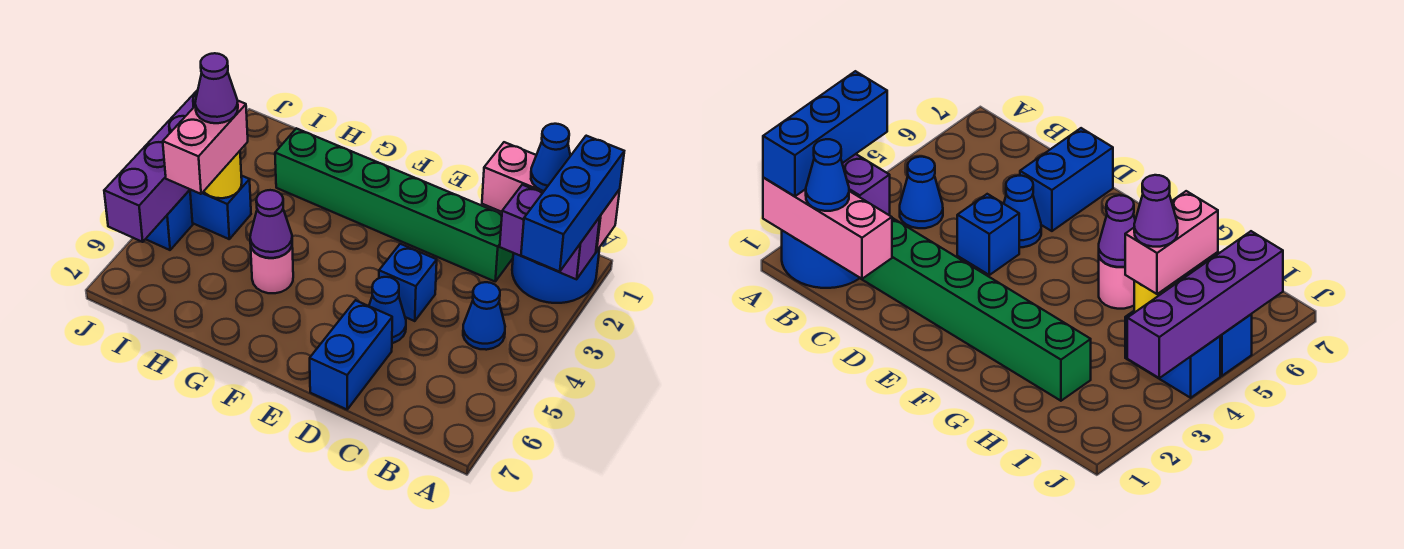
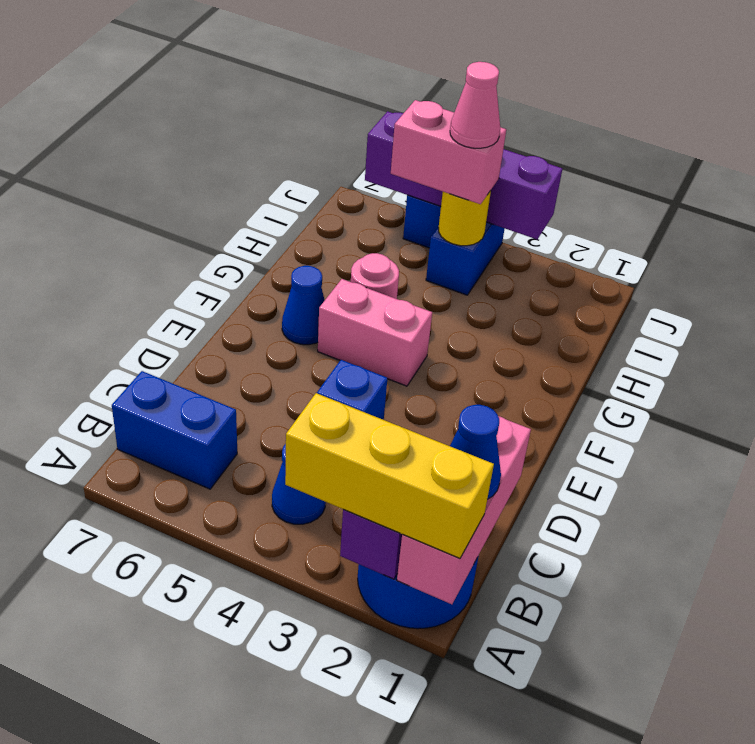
blue 1x3 brick [521,136,624,272] -> yellow 1x3 brick [285,393,494,558]
green 1x6 brick [275,128,513,281] -> none
blue 1x1 cone [369,277,406,343] -> blue 1x1 cone moved to [282,266,325,345]
blue 1x2 brick [310,300,392,409] -> blue 1x2 brick moved to [112,371,237,489]
none -> pink 1x2 brick [318,279,432,386]
purple 1x1 cone [250,190,292,258] -> none
purple 1x1 cone [195,53,238,123] -> pink 1x1 cone [450,62,500,148]

